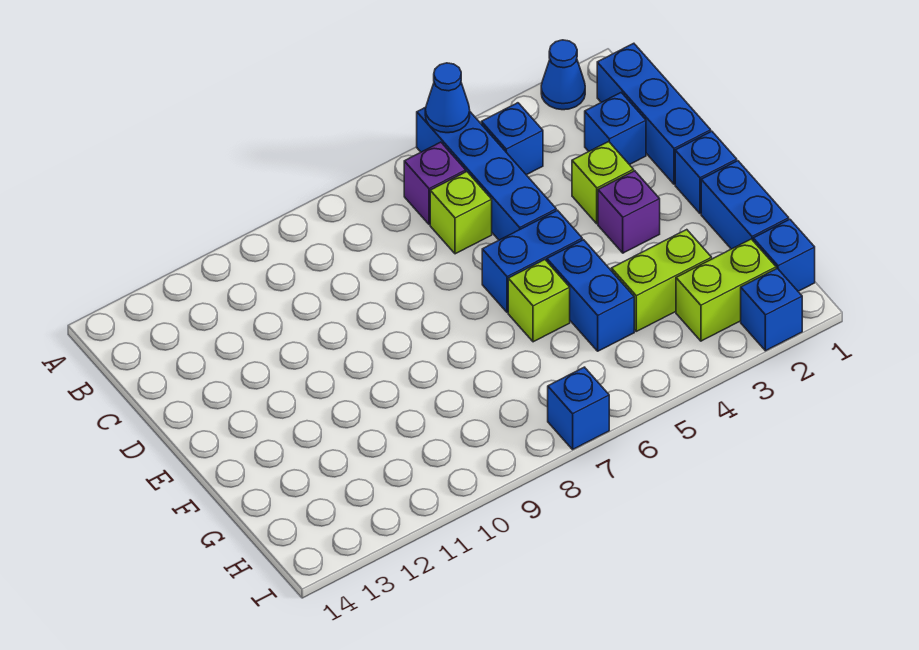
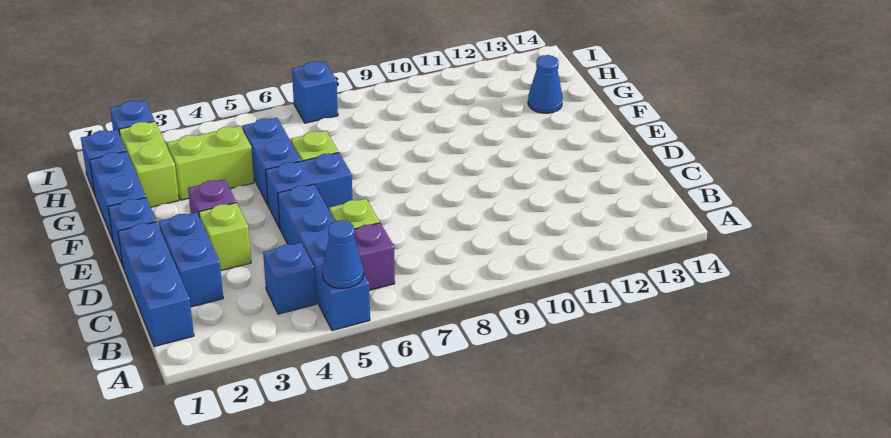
blue 1x1 cone [541,40,585,110] -> blue 1x1 cone moved to [528,55,563,113]
blue 1x1 brick [585,92,646,165] -> blue 1x2 brick [159,212,223,307]
lime 1x2 brick [676,239,776,341] -> lime 1x2 brick turned to [119,121,179,207]

